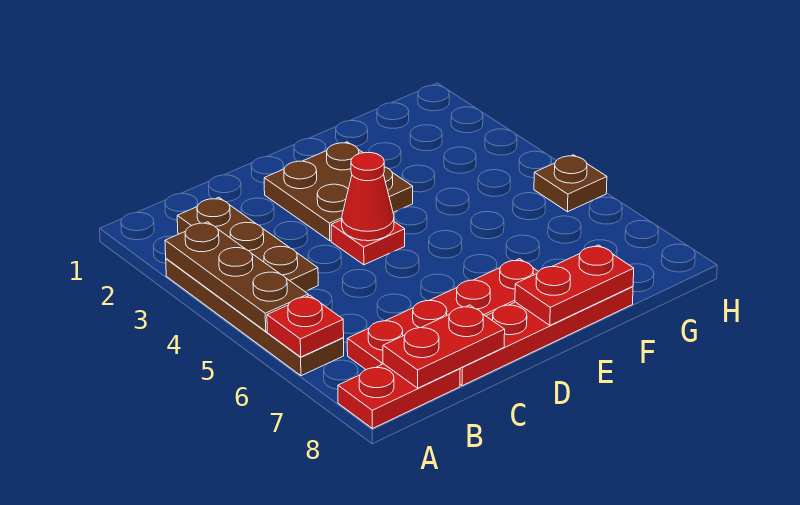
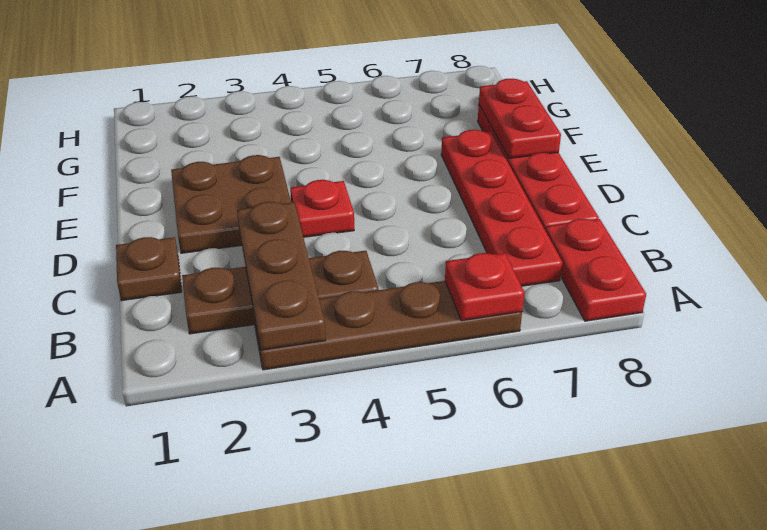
brown 1x3 plate [165,222,308,331] -> brown 1x3 plate turned to [237,202,326,350]
red 1x2 plate [383,305,505,388] -> none
red 1x1 cone [342,152,394,241] -> none
brown 1x1 plate [534,155,607,212] -> brown 1x1 plate moved to [116,237,182,301]

